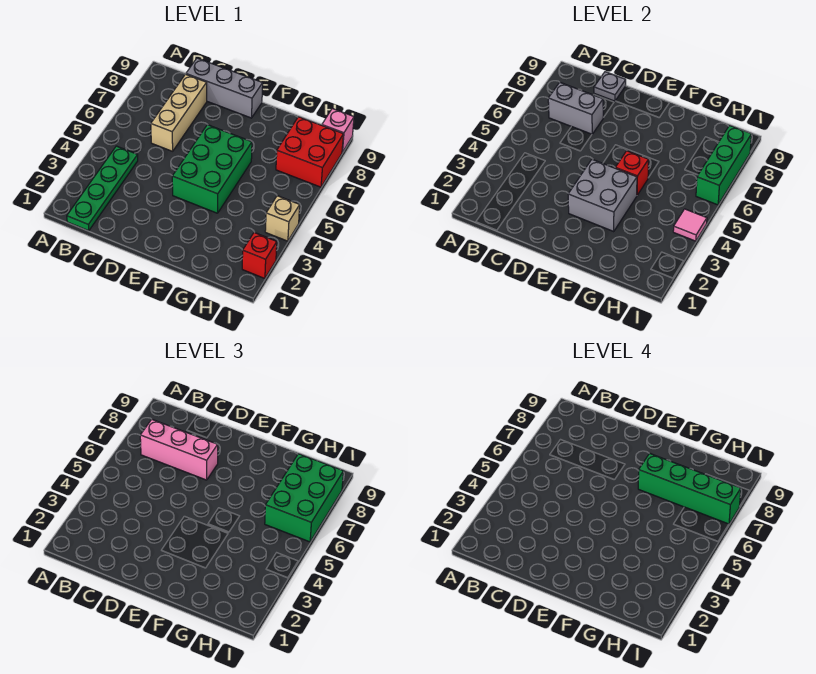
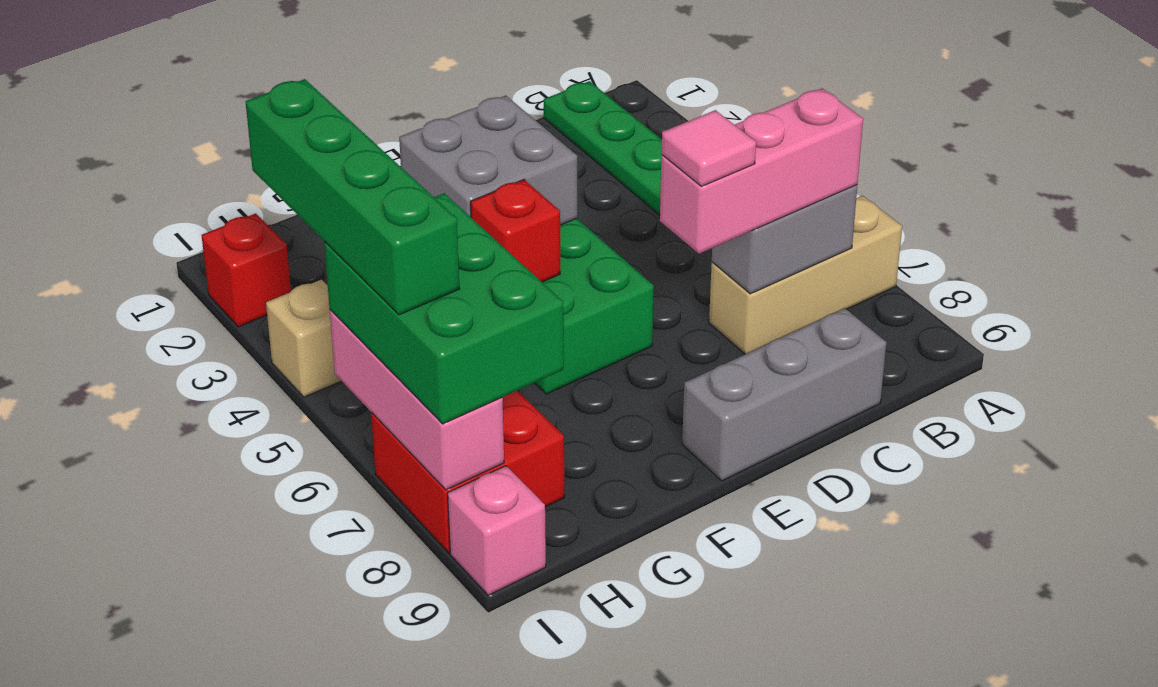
tan 1x3 brick [151,74,207,151] -> tan 1x3 brick turned to [709,196,902,354]
grey 1x1 plate [594,72,626,101] -> none
green 1x4 brick [638,453,741,524] -> green 1x4 brick turned to [246,79,460,315]
pink 1x1 tile [673,209,707,241] -> pink 1x1 tile moved to [662,110,756,186]
green 1x3 brick [696,125,751,205] -> pink 1x3 brick [330,310,504,490]

